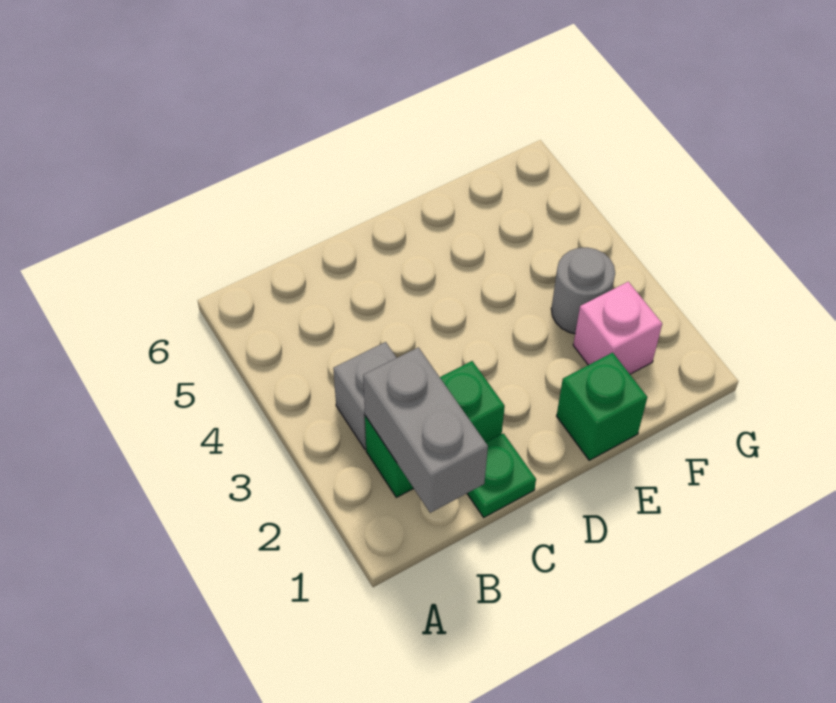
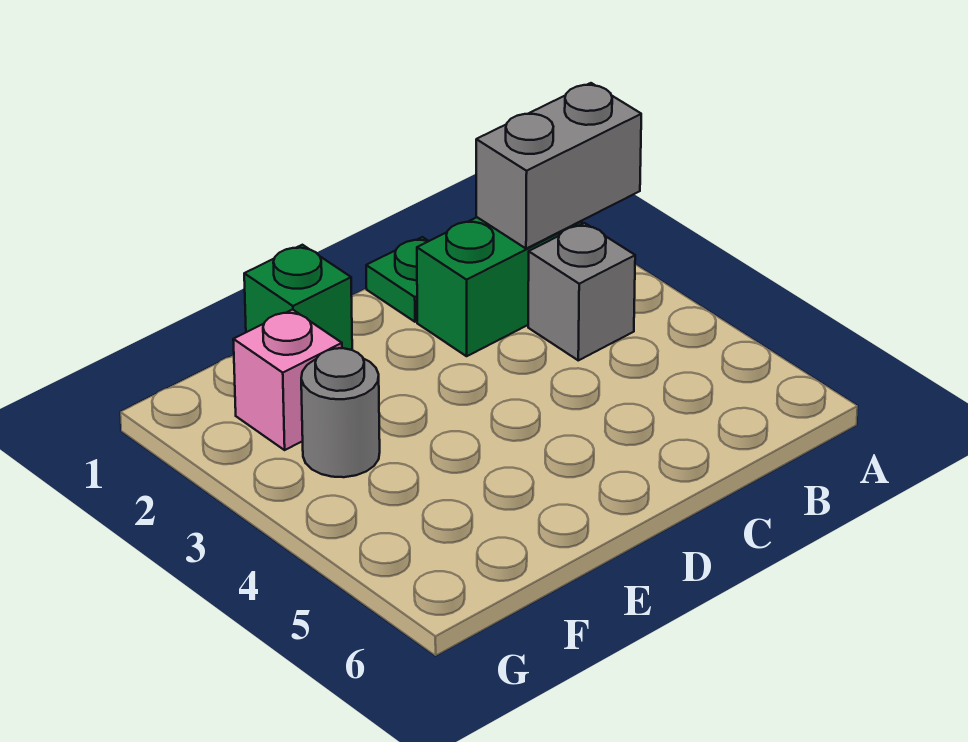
grey 1x2 brick [363,347,488,513] -> grey 1x2 brick turned to [476,83,641,249]

